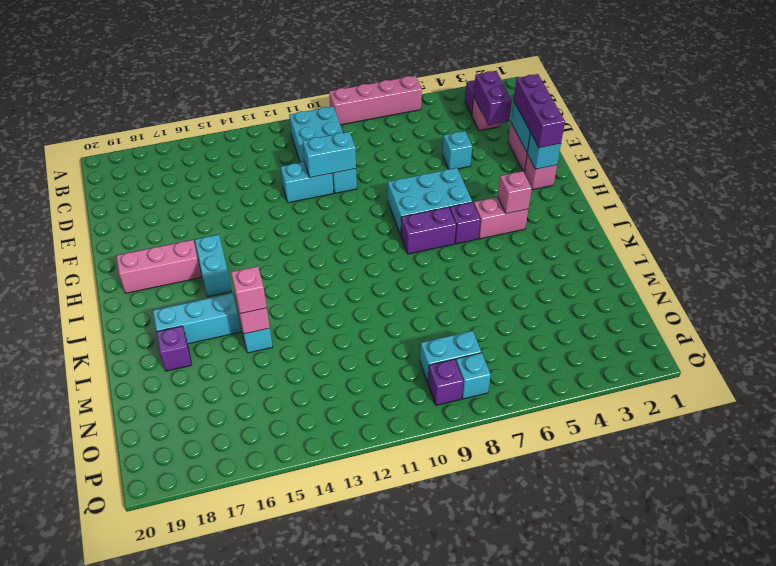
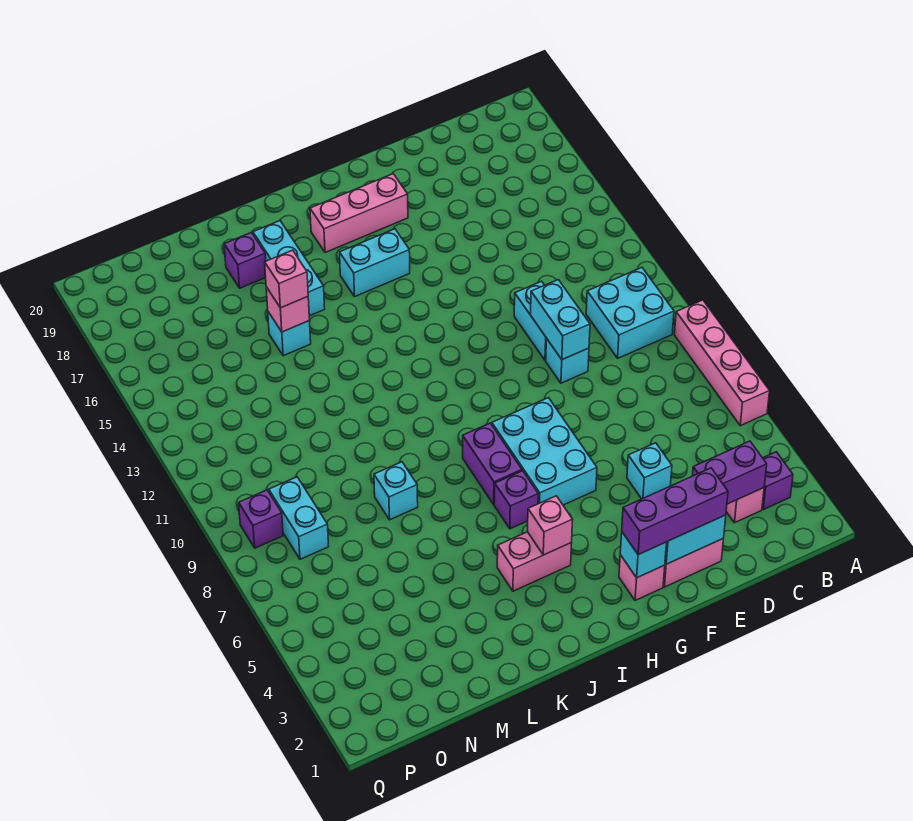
pink 1x3 brick [116,240,201,293] -> pink 1x3 brick turned to [310,174,408,253]
pink 1x2 brick [474,197,528,239] -> pink 1x2 brick turned to [497,532,572,591]
cyan 1x1 brick [456,353,491,399] -> cyan 1x1 brick moved to [374,462,418,520]

